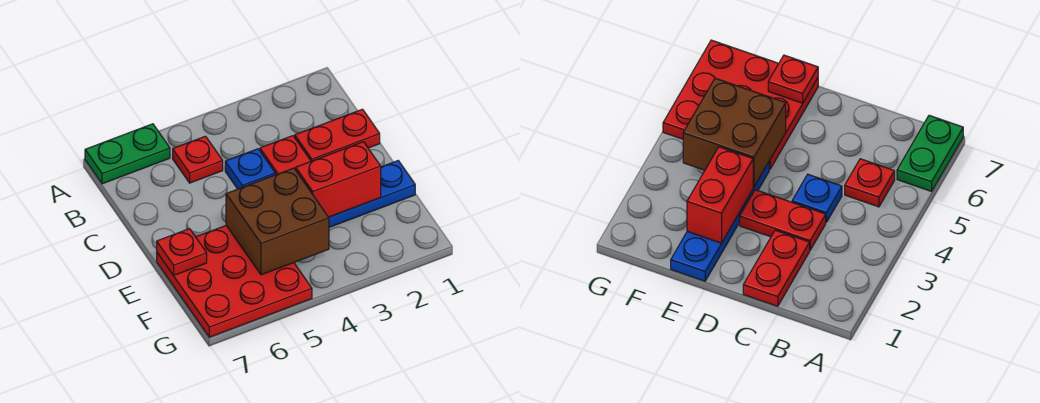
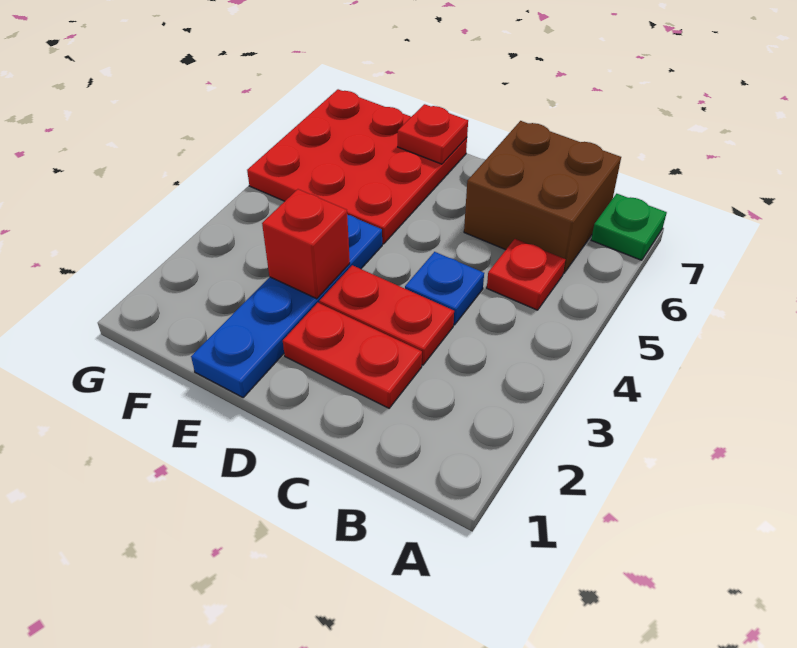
green 1x2 plate [85,124,170,184] -> green 1x1 plate [591,194,667,260]
red 1x2 plate [295,109,380,161] -> red 1x2 plate turned to [283,303,422,408]
red 1x2 brick [296,142,381,217] -> red 1x1 brick [262,189,350,299]
brown 2x2 brick [226,168,329,275] -> brown 2x2 brick moved to [464,121,621,274]

